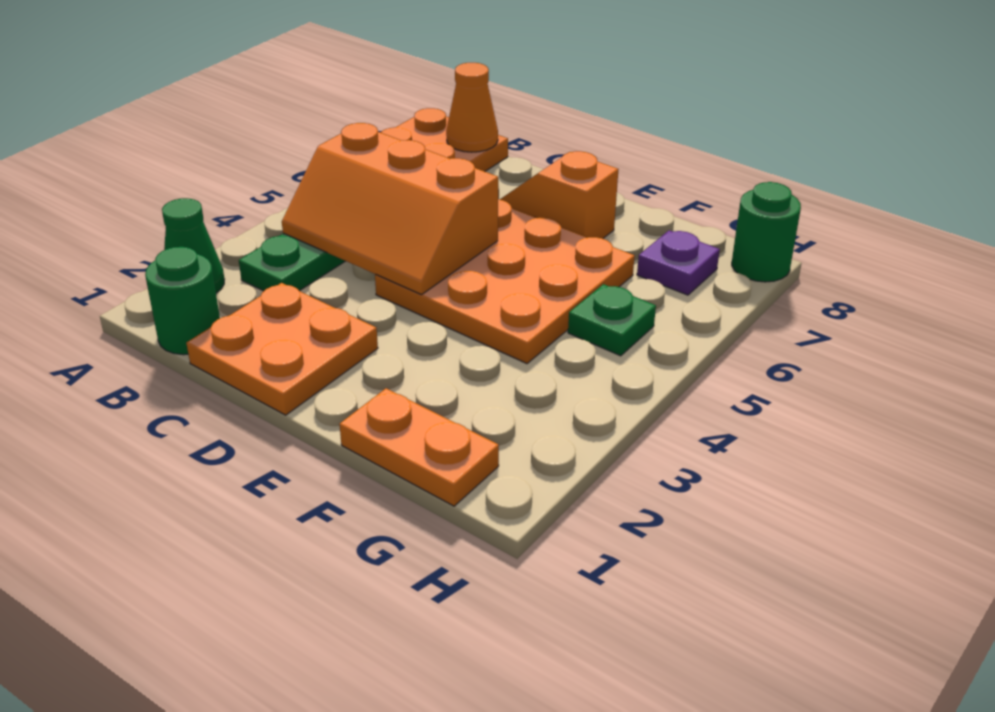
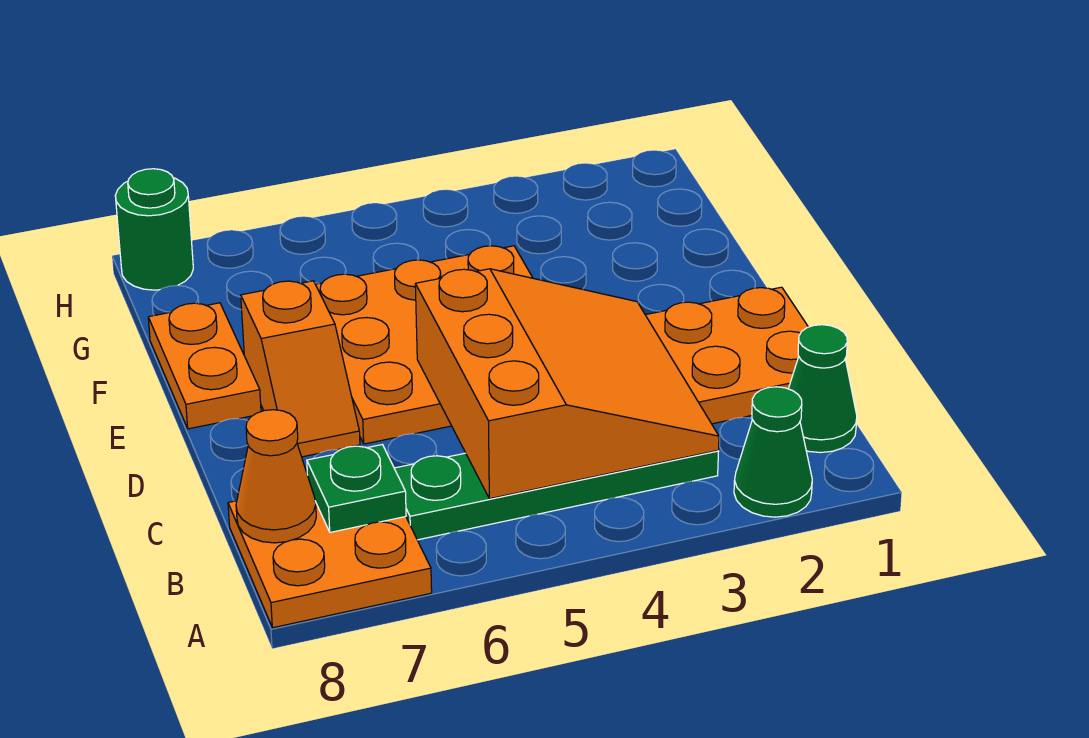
green 1x1 round brick [145,247,220,355] -> green 1x1 cone [788,325,857,453]
orange 2x3 slope [282,123,498,295] -> orange 3x3 slope [415,269,719,499]
orange 1x2 plate [340,388,499,506] -> orange 1x2 plate moved to [148,303,261,429]
green 1x1 plate [568,284,656,356] -> green 1x1 plate moved to [307,445,406,532]
purple 1x1 plate [637,230,720,295] -> none

